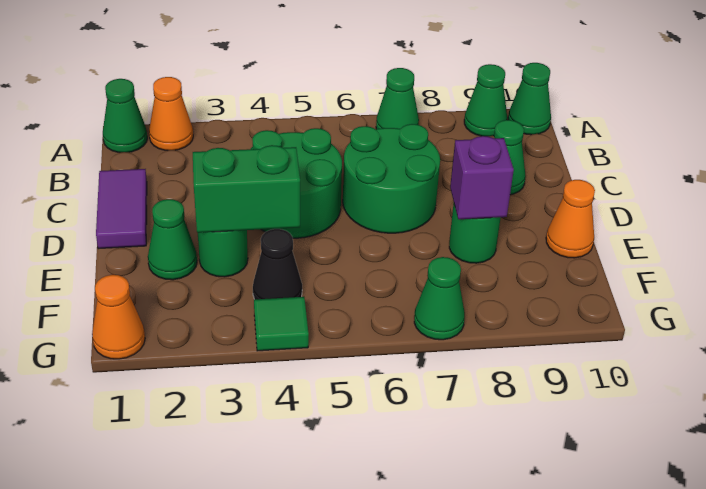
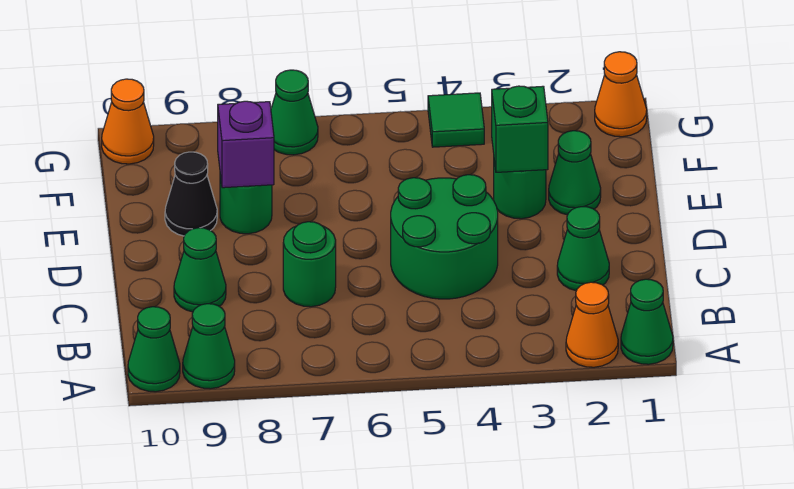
green 1x1 cone [376,68,419,129] -> green 1x1 cone moved to [557,207,609,291]
purple 1x2 tile [96,169,147,249] -> none
green 2x2 round brick [343,124,440,233] -> green 1x1 round brick [283,222,336,307]
green 1x2 brick [193,145,300,233] -> green 1x1 brick [492,86,548,172]
orange 1x1 cone [546,180,595,258] -> orange 1x1 cone moved to [102,79,154,164]
black 1x1 cone [253,229,302,299] -> black 1x1 cone moved to [165,152,217,236]

